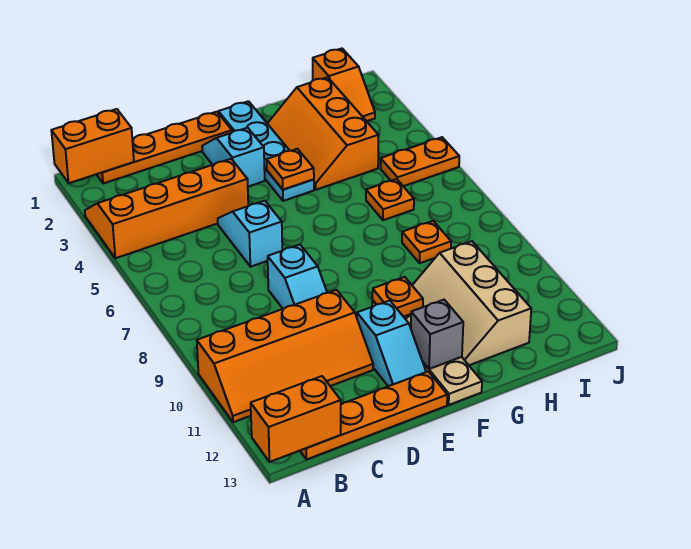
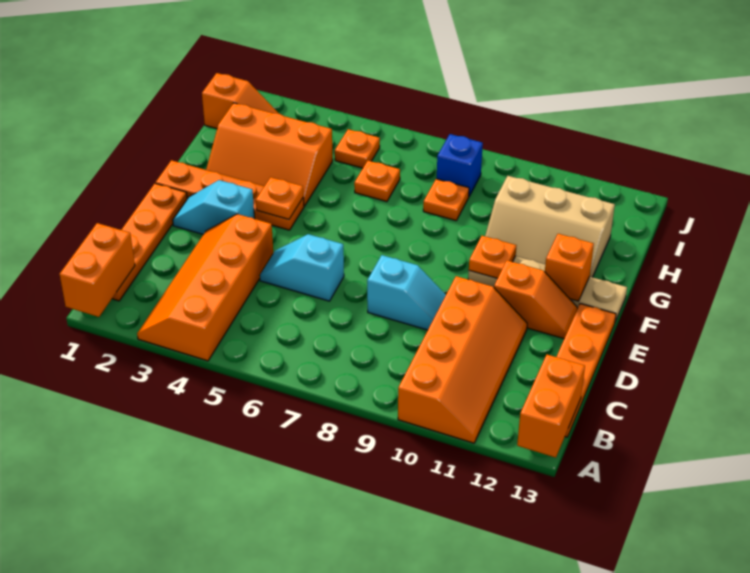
cyan 1x2 slope [357,301,426,386] -> orange 1x2 slope [494,260,577,339]
cyan 1x4 plate [218,101,314,201] -> orange 1x4 plate [156,160,304,230]
grey 1x1 brick [411,300,463,369] -> orange 1x1 brick [545,234,594,301]
orange 1x2 plate [381,137,459,186] -> orange 1x1 plate [335,129,380,168]
none -> blue 1x1 brick [437,134,483,196]

